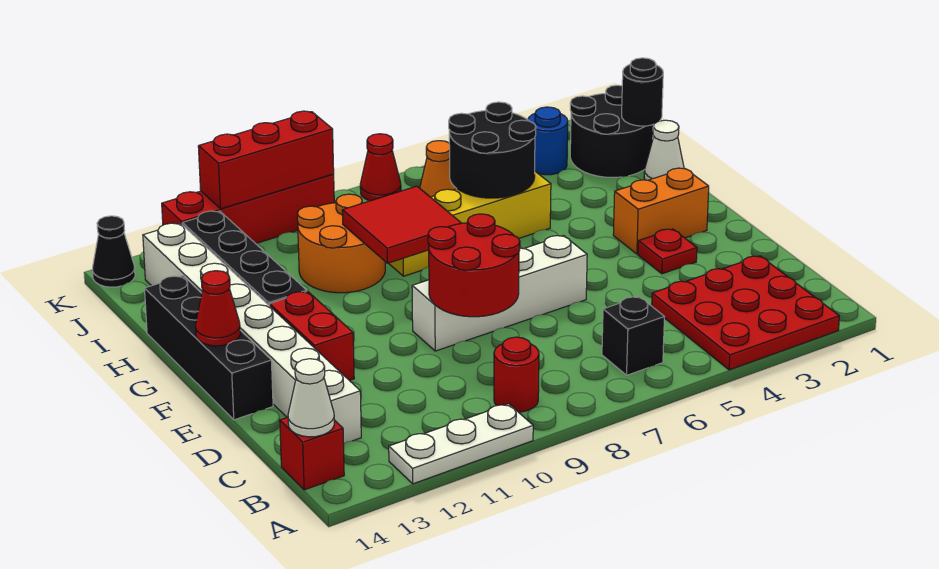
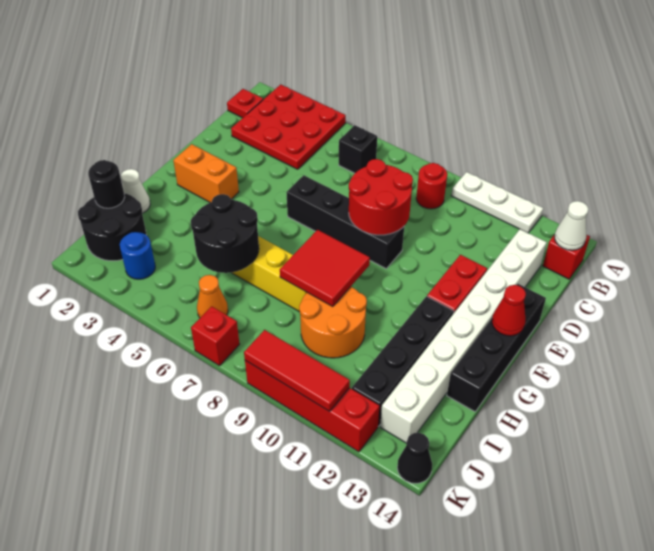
red 1x1 plate [638,229,697,274] -> red 1x1 plate moved to [227,89,263,118]
white 1x4 brick [412,236,587,351] -> black 1x4 brick [286,175,404,269]
red 1x1 cone [360,134,401,201] -> red 1x1 brick [191,306,240,366]
red 1x3 brick [198,111,334,209] -> red 1x3 tile [244,330,350,411]

